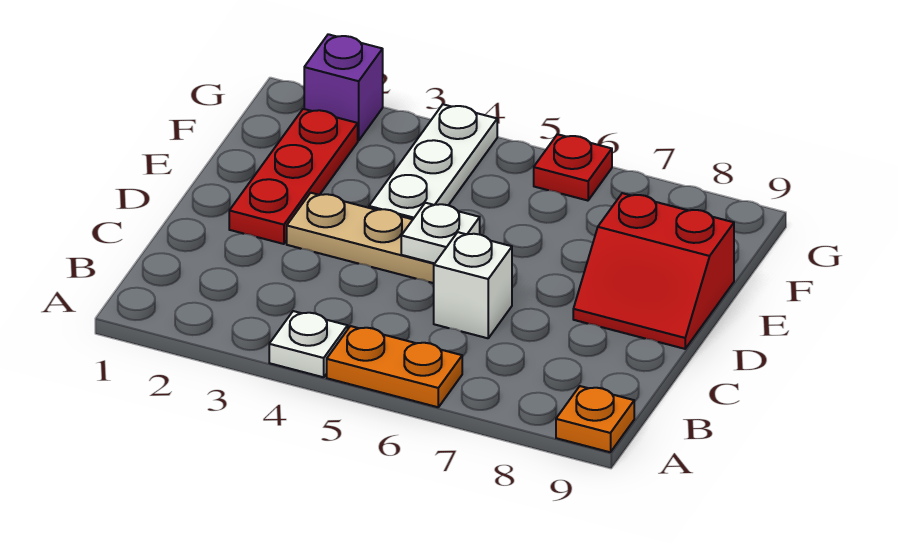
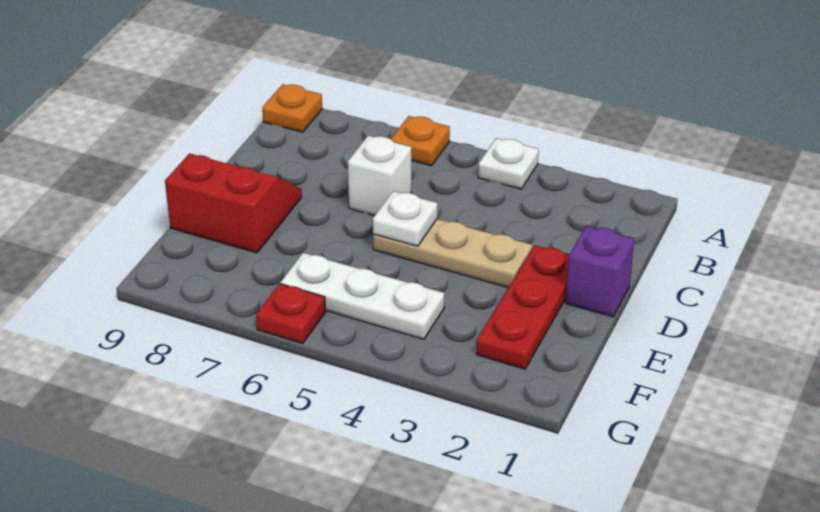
orange 1x2 plate [327,326,462,407] -> orange 1x1 plate [391,116,450,166]
white 1x3 plate [369,104,497,219] -> white 1x3 plate turned to [281,253,444,339]
purple 1x1 brick [304,34,383,141] -> purple 1x1 brick moved to [566,226,634,317]

